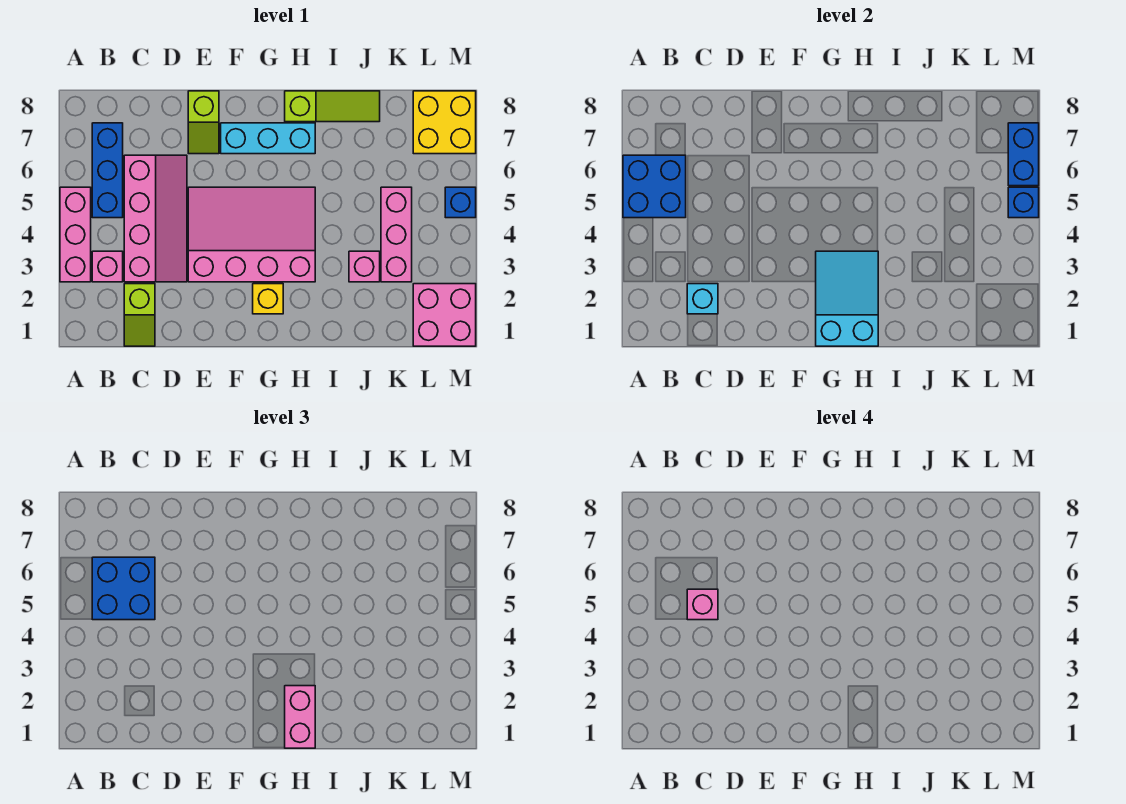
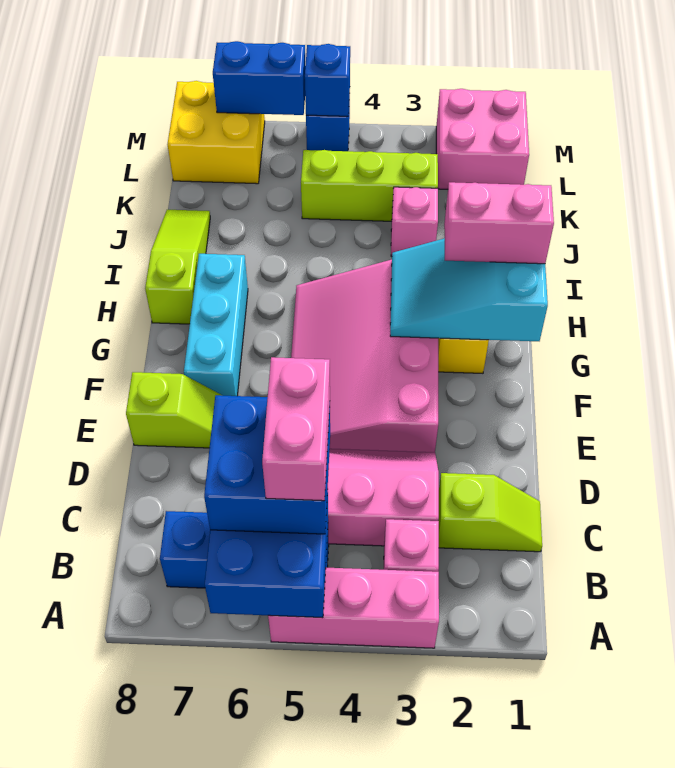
cyan 1x1 brick [687,284,718,314] -> none
pink 1x1 brick [687,589,718,620] -> pink 1x2 brick [262,357,330,501]
pink 1x3 brick [381,187,412,282] -> lime 1x3 brick [301,150,438,221]

